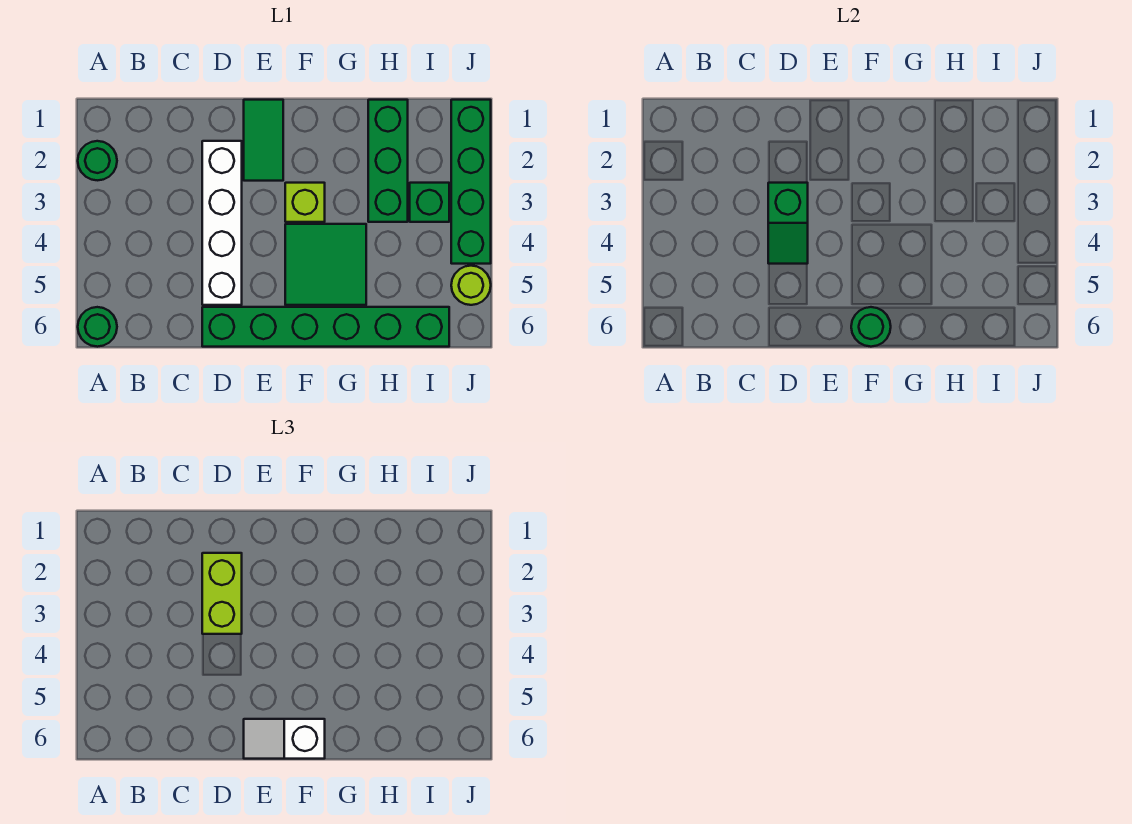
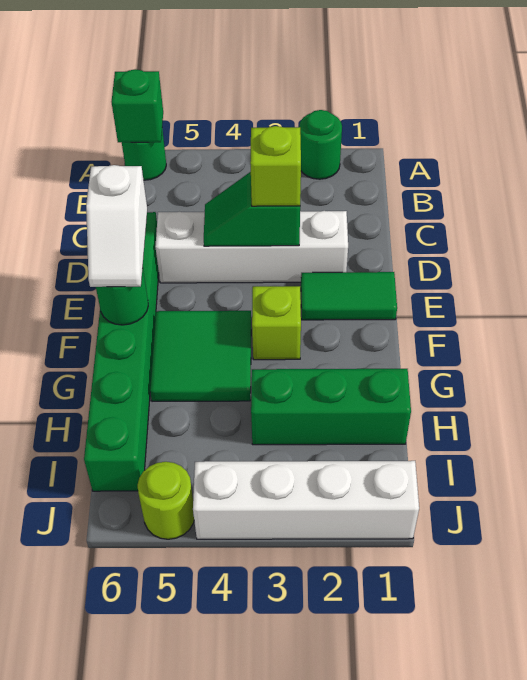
lime 1x2 brick [202,553,242,634] -> lime 1x1 brick [250,126,301,206]
white 1x2 slope [244,719,325,759] -> white 1x2 slope turned to [86,165,147,287]
green 1x1 brick [410,183,449,222] -> green 1x1 brick moved to [111,69,163,142]
green 1x4 brick [451,100,491,264] -> white 1x4 brick [193,461,419,539]

